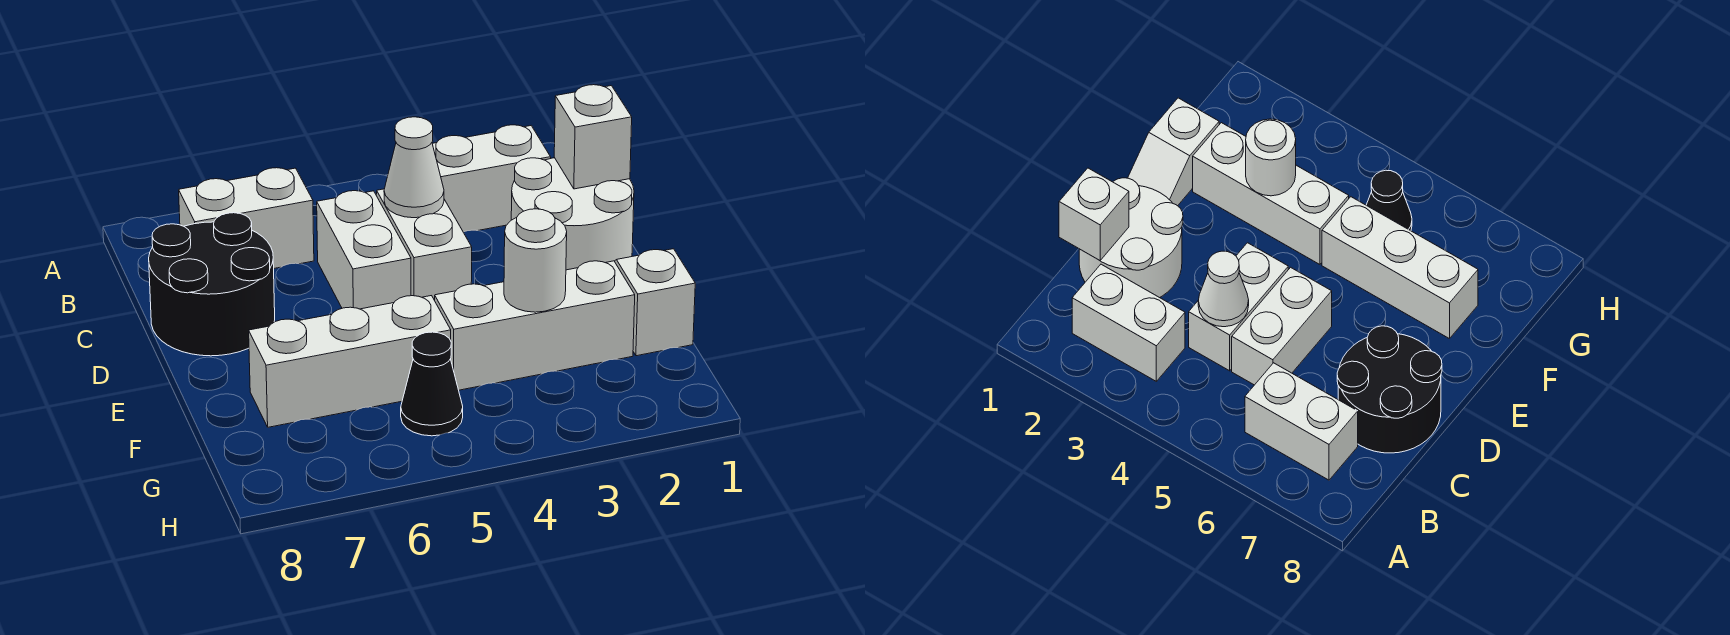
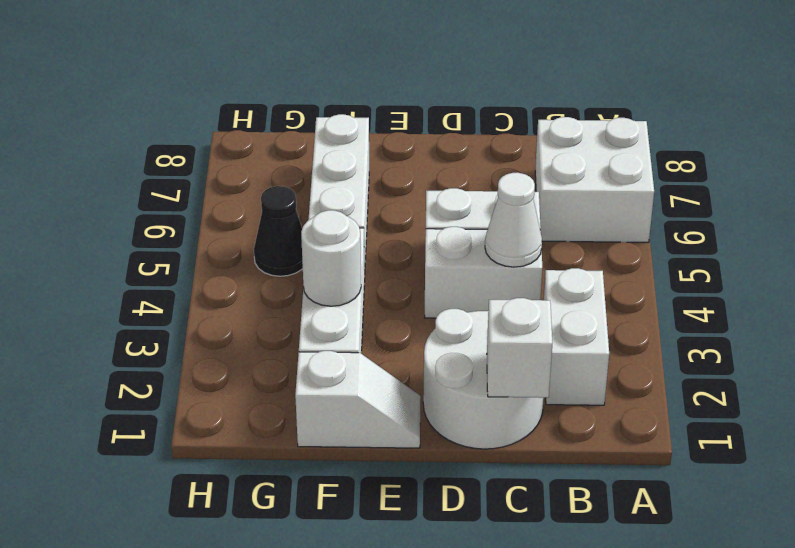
white 1x2 brick [179,168,314,268] -> white 2x2 brick [535,117,654,243]
black 2x2 round brick [149,213,275,356] -> none

